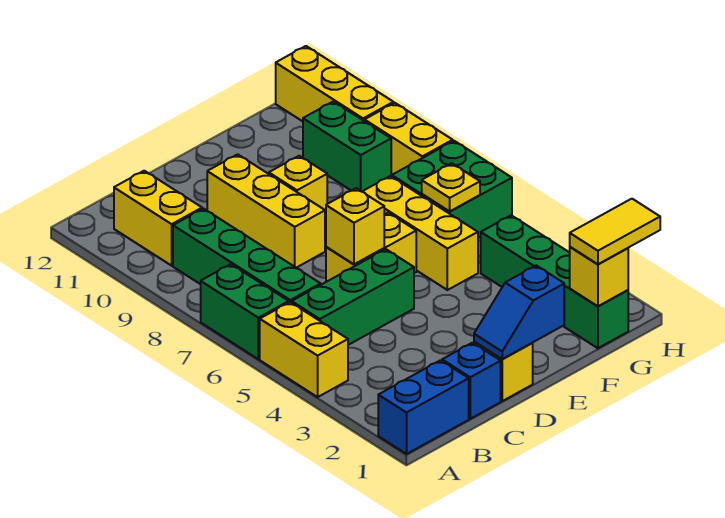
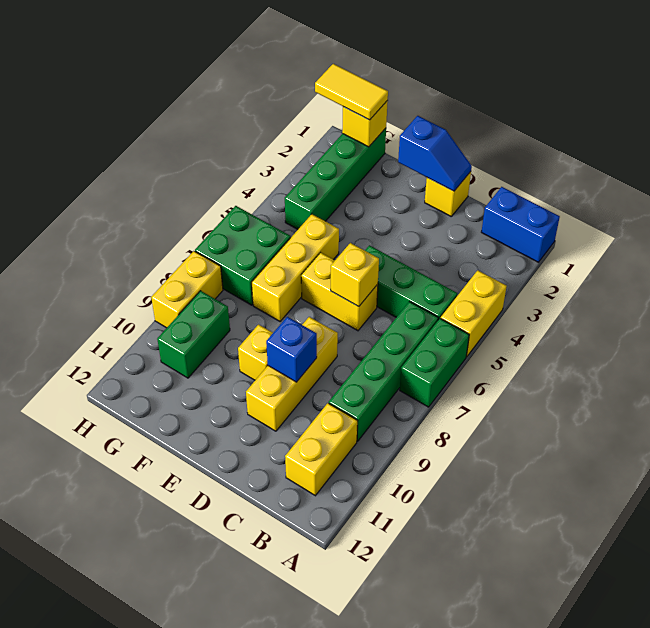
blue 1x1 brick [442,343,501,419] -> blue 1x1 brick moved to [266,317,317,382]
yellow 1x1 plate [422,163,480,211] -> none
yellow 1x3 brick [276,46,393,121] -> none

